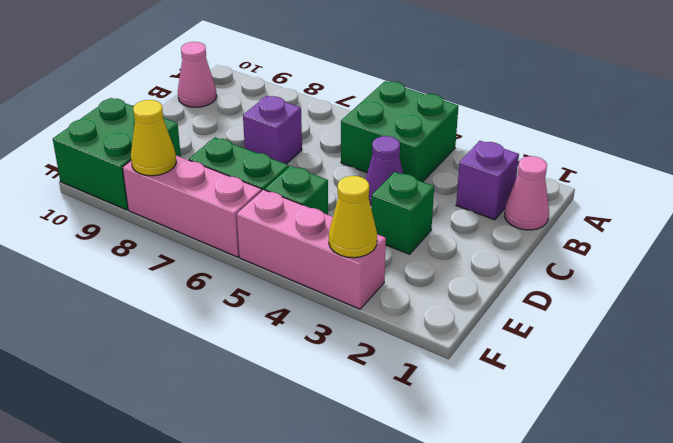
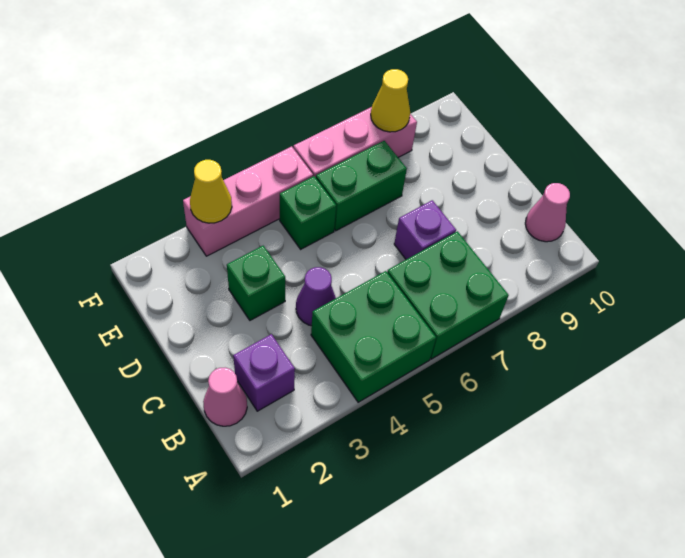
green 2x2 brick [53,98,181,210] -> green 2x2 brick moved to [387,231,509,359]

